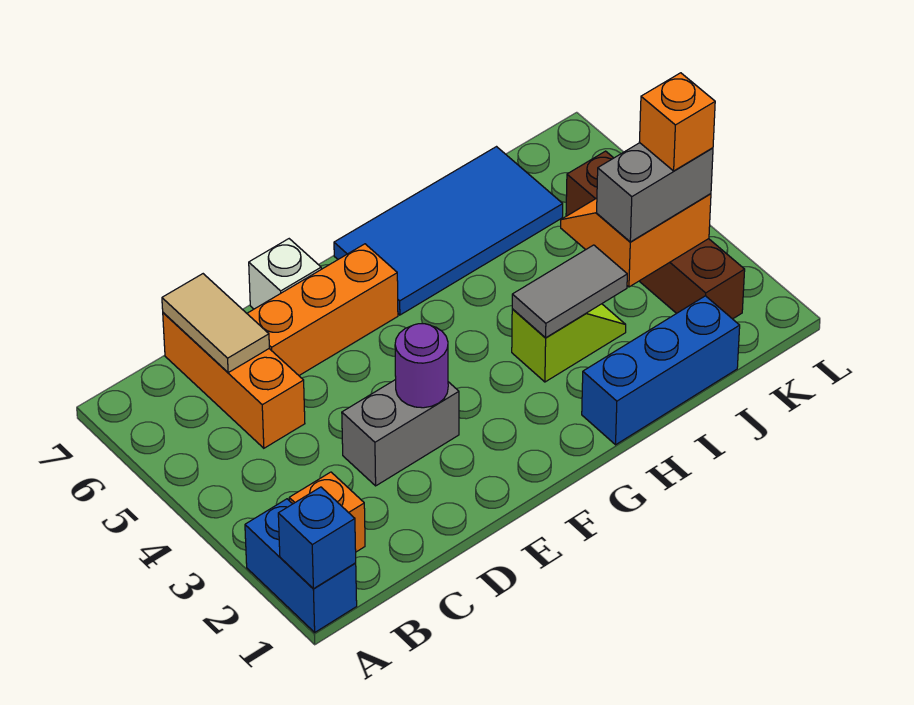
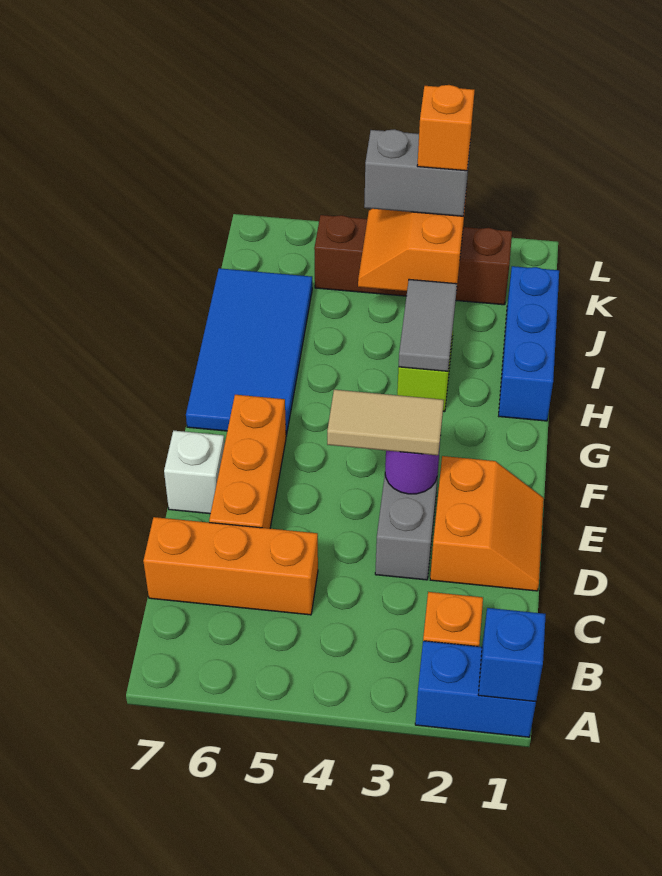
tan 1x2 tile [162,274,269,372] -> tan 1x2 tile moved to [327,390,444,455]
none -> orange 2x2 slope [430,456,544,591]
grey 1x2 brick [597,143,713,242] -> grey 1x2 brick turned to [364,129,470,216]

